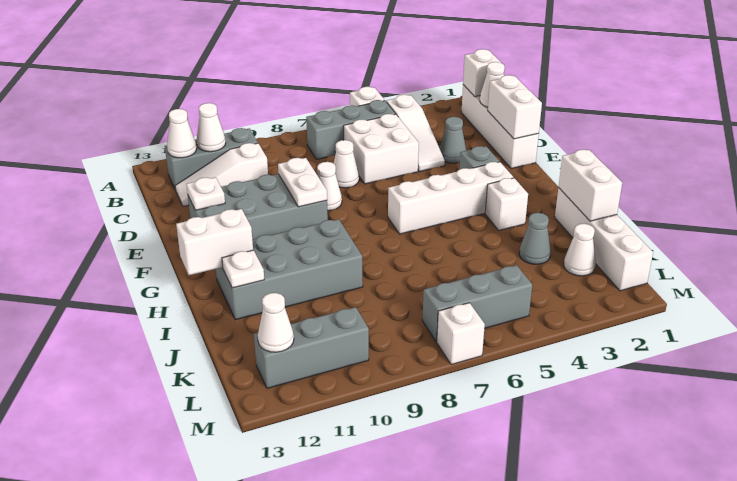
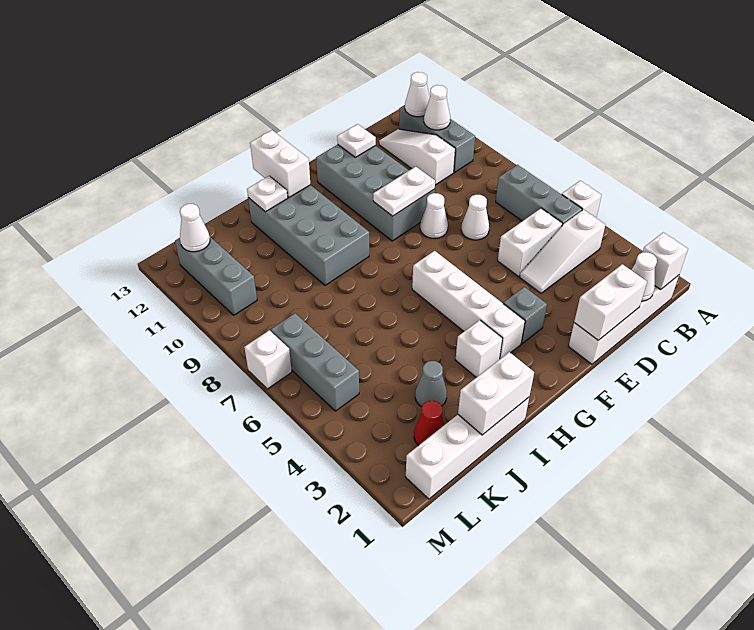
white 2x2 brick [344,114,419,184] -> white 1x2 brick [498,208,563,276]
grey 1x1 cone [440,117,466,163] -> none
white 1x1 cone [564,224,596,276] -> red 1x1 cone [414,401,445,446]

